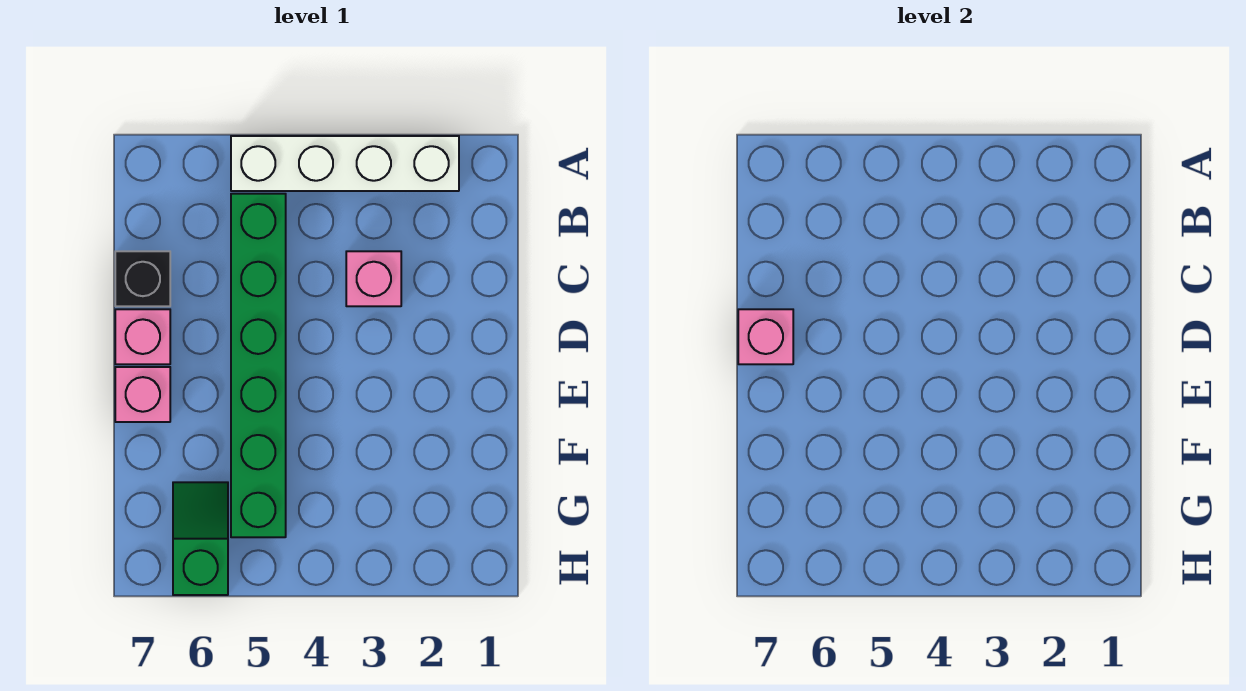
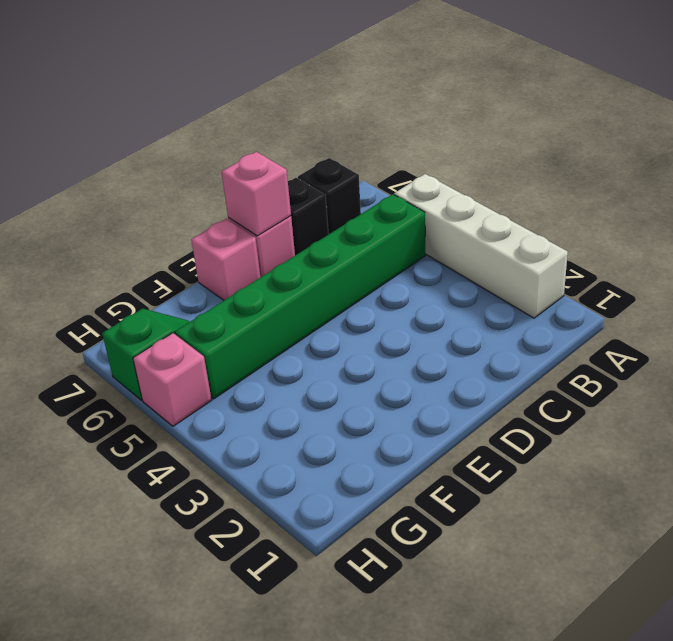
none -> black 1x1 brick [298,158,361,234]
pink 1x1 brick [346,251,401,306] -> pink 1x1 brick moved to [133,333,211,426]

